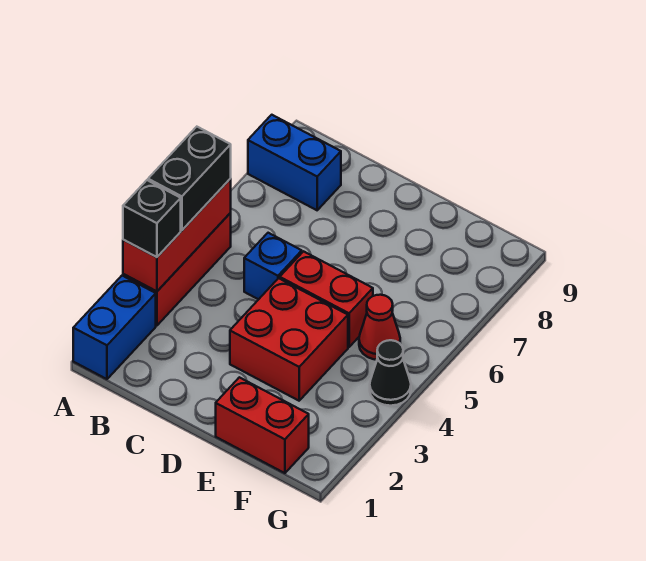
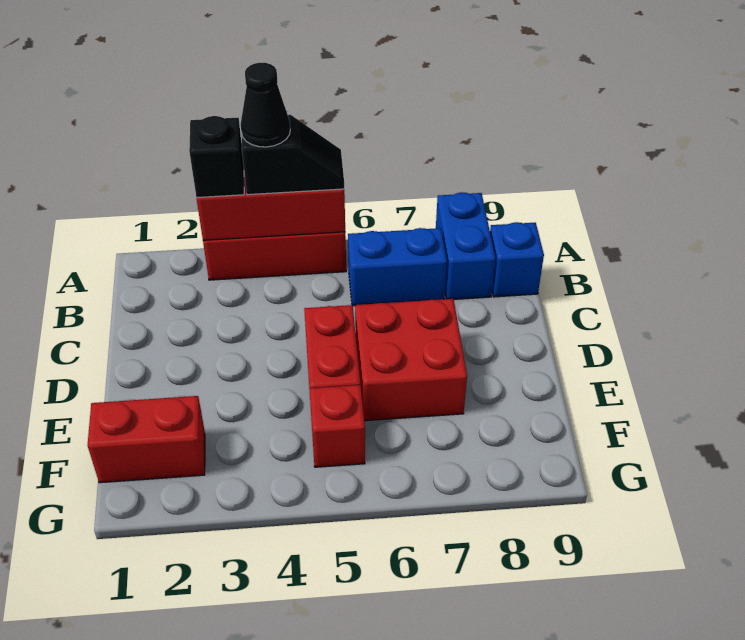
blue 1x2 brick [73,276,156,379] -> blue 1x2 brick moved to [348,228,447,306]
black 1x2 brick [148,127,231,230] -> black 1x2 slope [241,115,344,195]
blue 1x1 brick [244,233,302,299] -> blue 1x1 brick moved to [490,222,544,297]
red 2x2 brick [230,278,348,401] -> red 2x2 brick moved to [355,299,467,421]
red 1x2 brick [216,377,309,473] -> red 1x2 brick turned to [87,396,205,483]
red 1x1 cone [359,295,400,360] -> red 1x1 brick [309,385,365,467]
black 1x1 cone [370,340,411,406] -> black 1x1 cone moved to [241,63,290,147]

